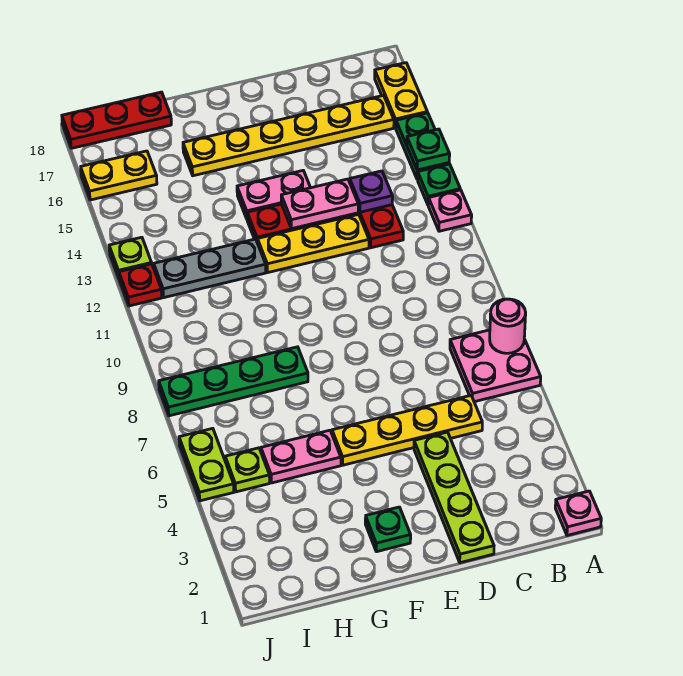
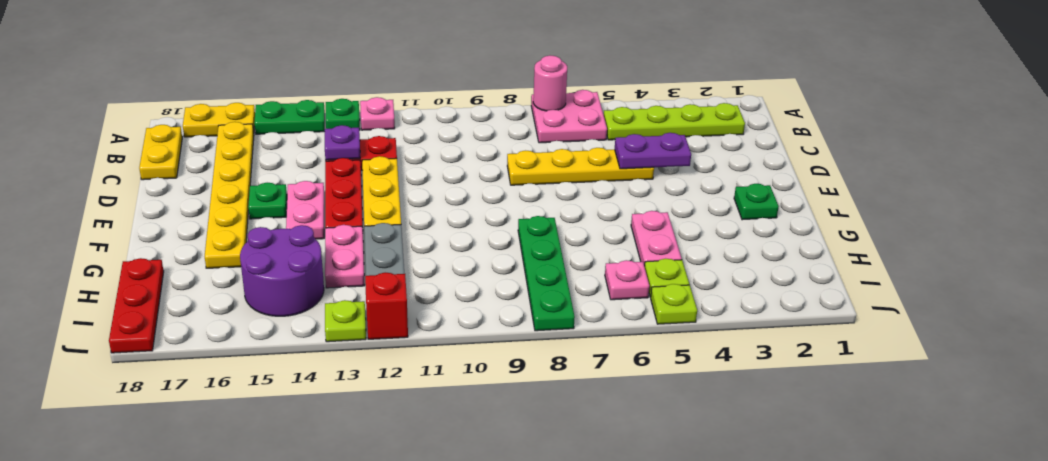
pink 1x1 plate [555,491,601,535] -> pink 1x1 plate moved to [605,260,649,300]
green 1x1 plate [407,129,450,170] -> green 1x1 plate moved to [248,183,287,219]
yellow 1x4 plate [332,396,482,465] -> yellow 1x4 plate turned to [507,148,654,185]
lime 1x4 plate [414,432,494,563] -> lime 1x4 plate moved to [604,103,745,140]
none -> purple 1x2 plate [615,133,691,169]
pink 1x2 plate [281,179,358,229] -> pink 1x2 plate moved to [325,225,365,288]
none -> purple 2x2 round brick [240,225,324,316]
yellow 1x2 plate [81,151,157,200] -> yellow 1x2 plate moved to [139,125,182,180]
lime 1x2 plate [179,428,234,501] -> lime 1x1 plate [650,284,697,324]
red 1x1 plate [119,264,162,306] -> red 1x1 brick [365,273,408,339]

